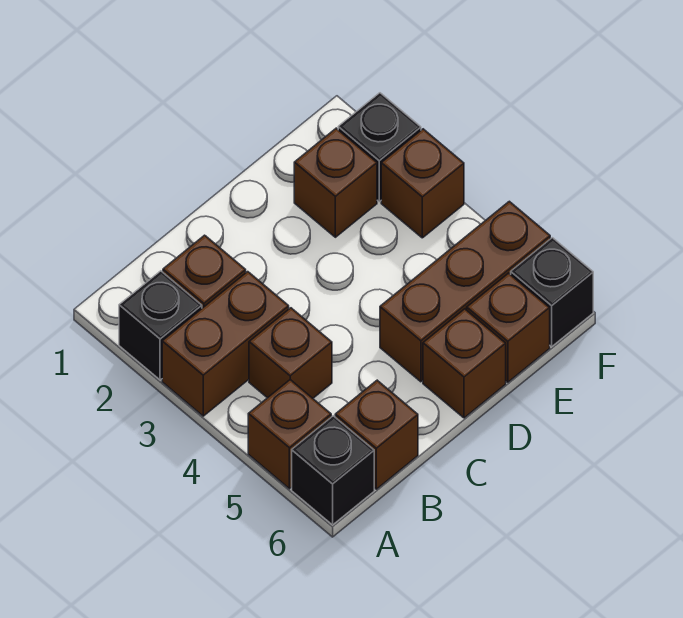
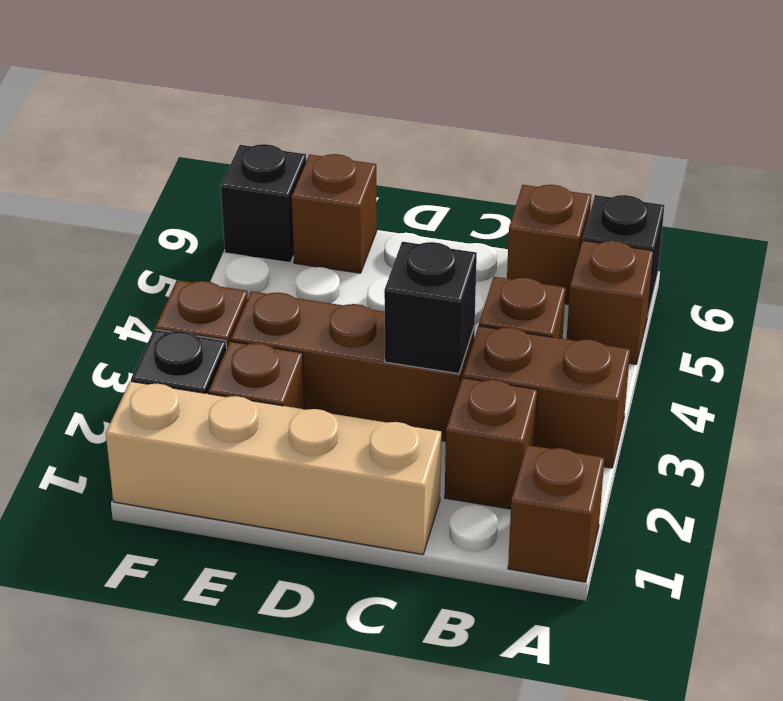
black 1x1 brick [119,271,202,380] -> black 1x1 brick moved to [384,242,477,374]
none -> tan 1x4 brick [106,381,441,554]
brown 1x3 brick [380,201,550,382] -> brown 1x3 brick moved to [231,291,475,441]
brown 1x1 brick [423,309,506,418] -> brown 1x1 brick moved to [508,445,604,582]

